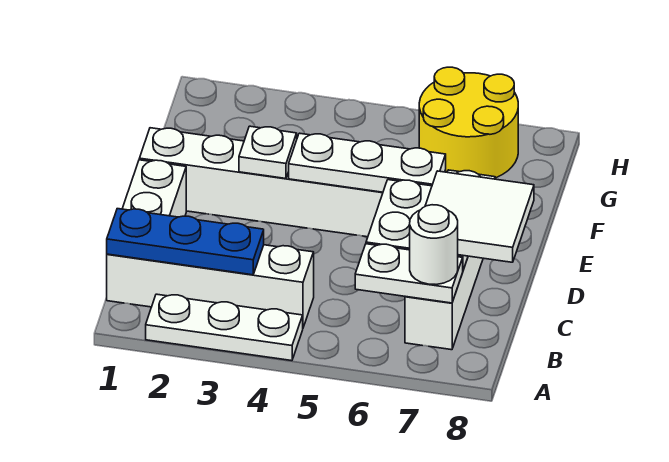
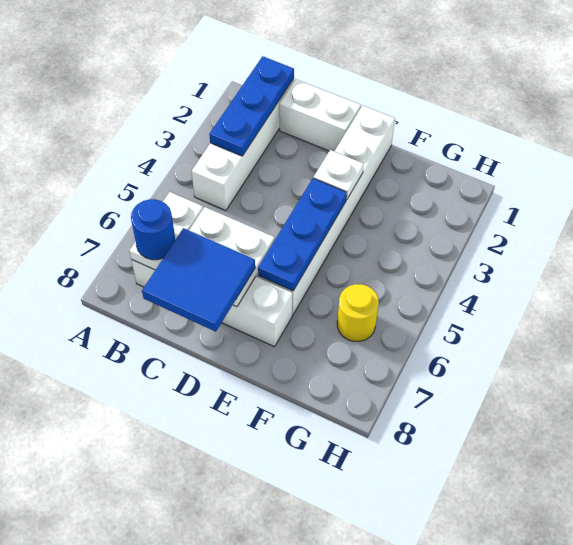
white 1x3 plate [146,294,303,361] -> none
white 1x1 round brick [410,205,458,284] -> blue 1x1 round brick [131,199,175,260]
white 2x2 tile [425,171,534,262] -> blue 2x2 tile [142,228,255,332]
white 1x3 plate [289,133,446,192] -> blue 1x3 plate [258,179,347,291]
yellow 2x2 round brick [419,67,518,178] -> yellow 1x1 round brick [337,284,379,341]

